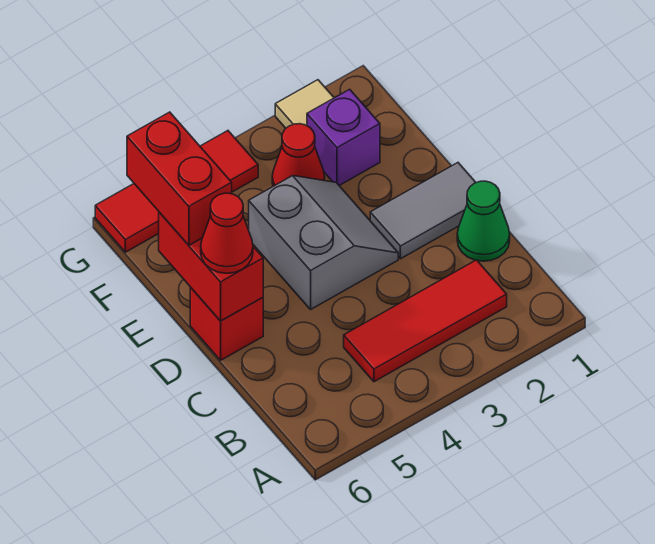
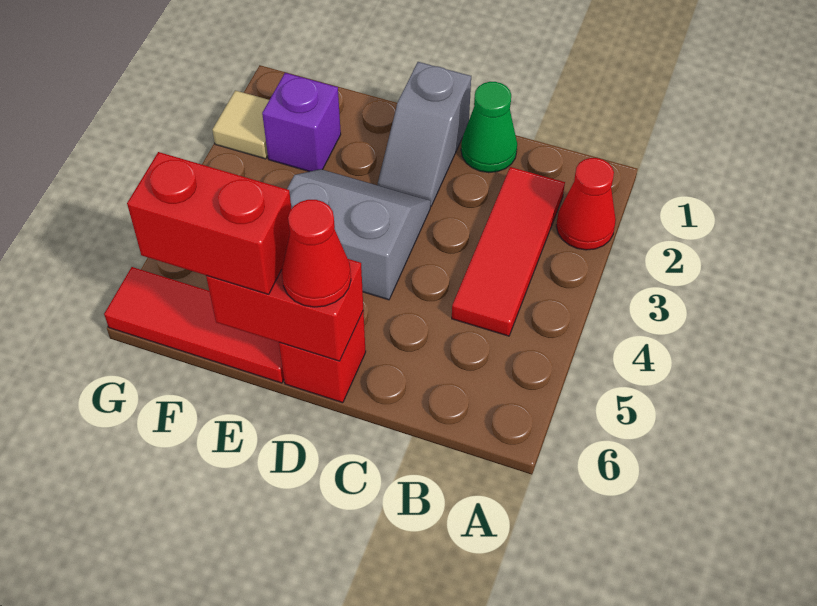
grey 1x2 tile [370,163,476,259] -> grey 1x2 slope [378,62,471,206]
red 1x1 cone [272,124,325,186] -> red 1x1 cone moved to [556,158,616,250]
red 1x3 tile [95,131,258,252] -> red 1x3 tile turned to [104,267,284,383]

